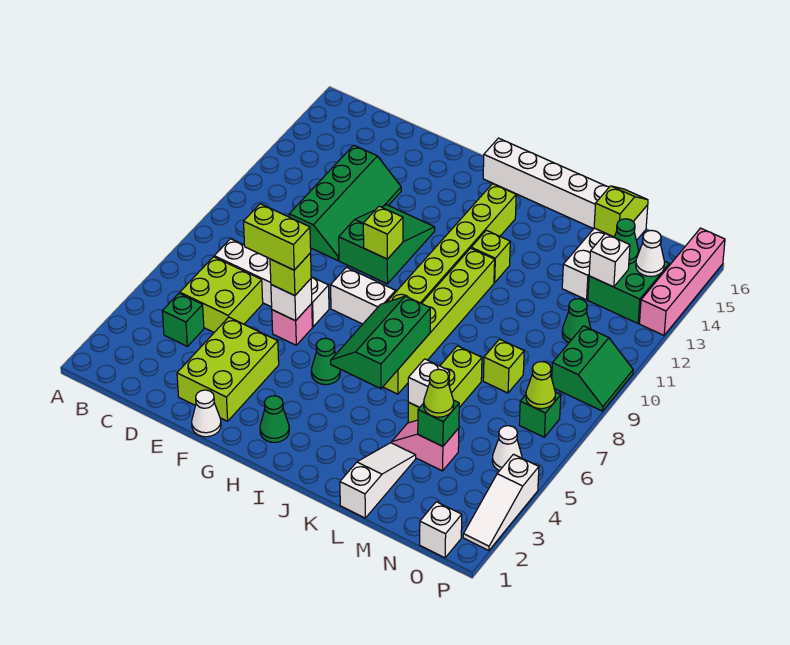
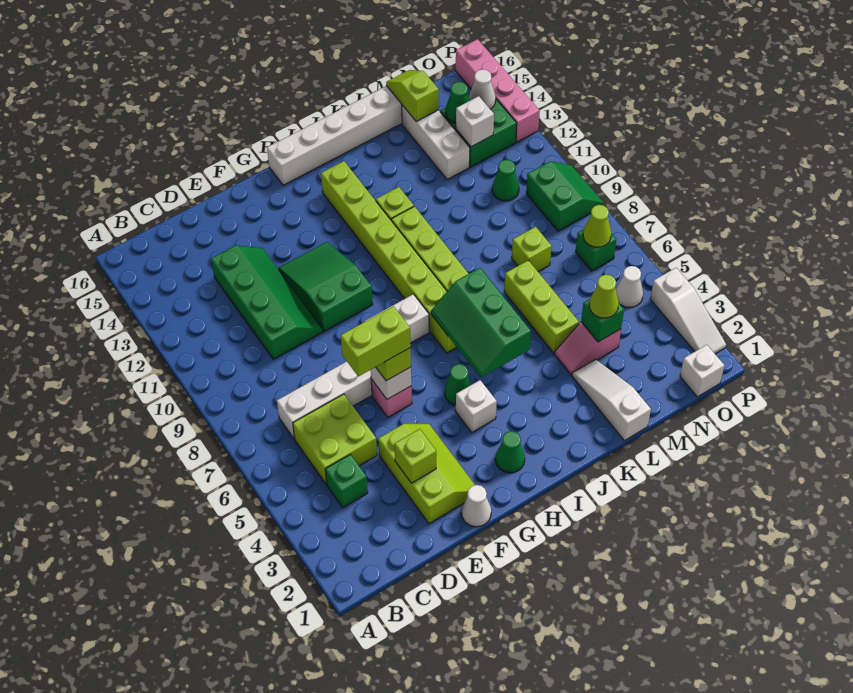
lime 2x3 brick [177,317,279,421] -> lime 2x3 slope [378,424,475,524]
lime 1x1 brick [363,206,403,259] -> lime 1x1 brick moved to [394,429,436,483]
white 1x1 brick [408,359,450,407] -> white 1x1 brick moved to [456,380,497,432]

